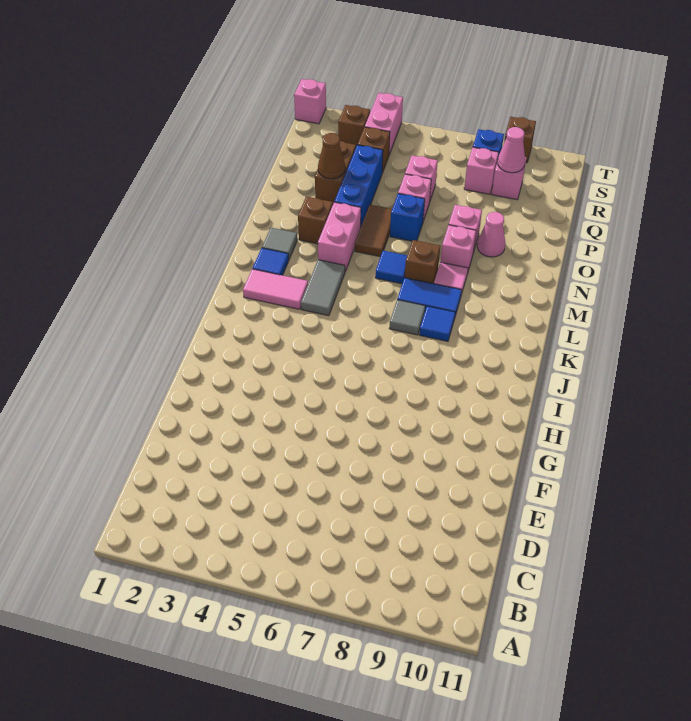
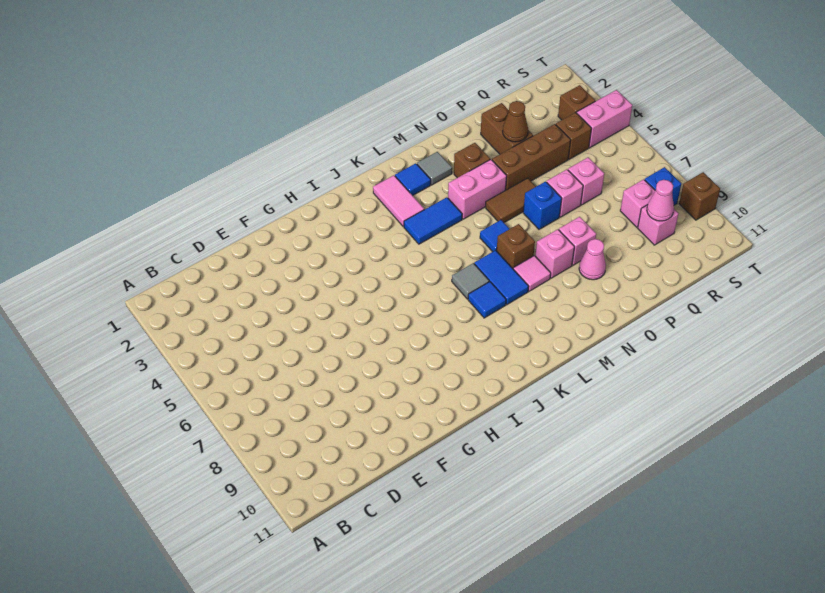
grey 1x2 tile [301,260,345,316] -> blue 1x2 tile [404,197,462,244]
blue 1x3 brick [334,145,383,226] -> brown 1x3 brick [492,124,571,190]
brown 1x2 brick [315,141,356,203] -> brown 1x2 brick turned to [481,103,533,154]
pink 1x1 brick [294,79,326,124] -> none

